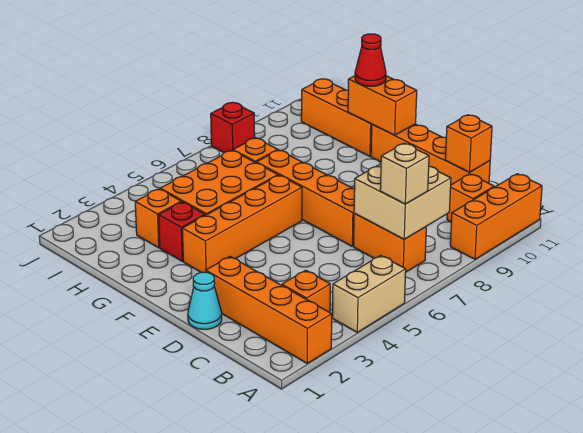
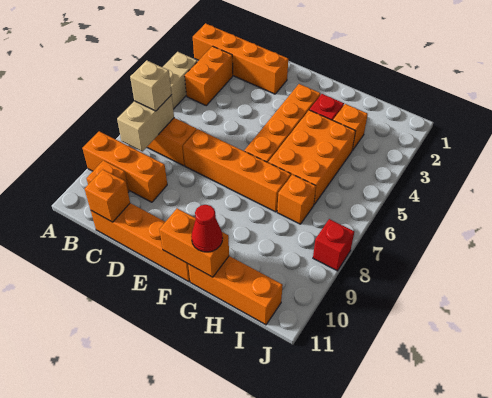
orange 1x3 brick [450,174,542,259] -> orange 1x3 brick turned to [82,131,167,202]
orange 1x1 brick [282,270,330,312] -> orange 1x2 brick [185,46,233,105]
tan 2x2 brick [354,164,451,239] -> tan 1x2 brick [117,95,174,151]
cyan 1x1 cone [188,272,222,329] -> none

